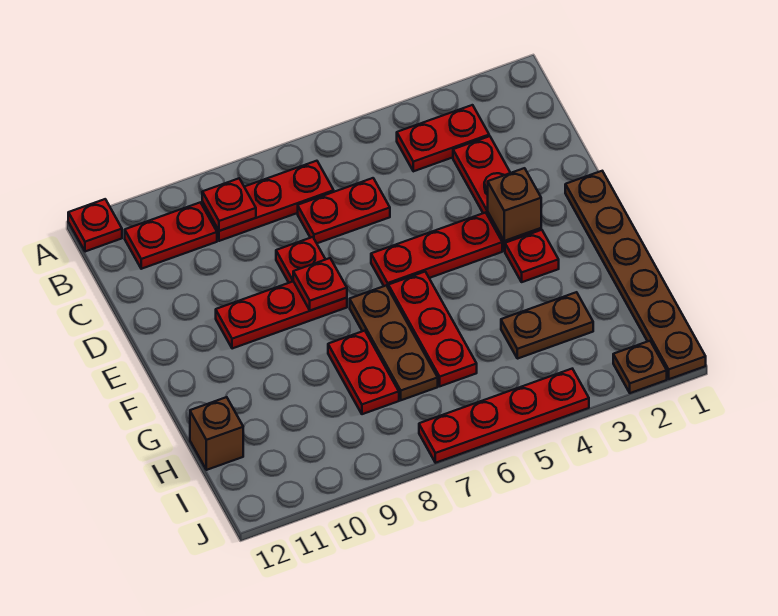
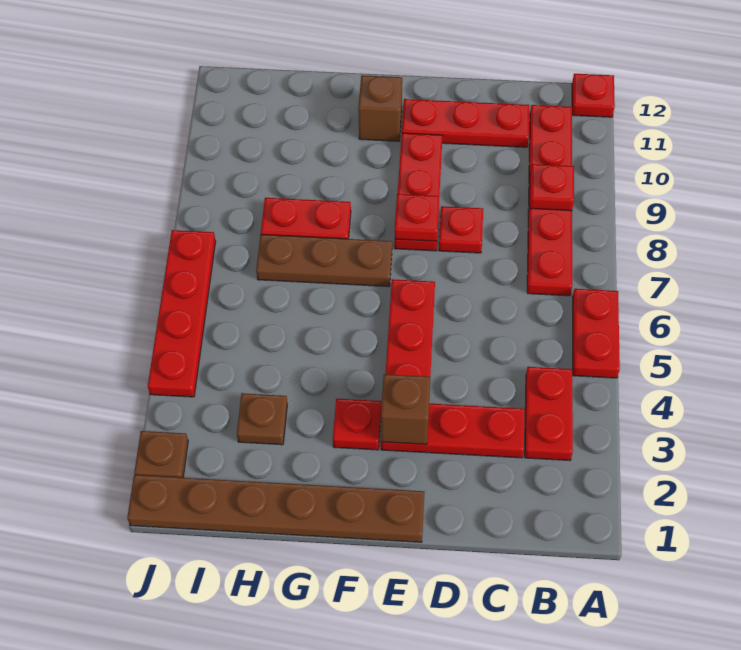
red 1x2 plate [298,178,390,243] -> red 1x2 plate moved to [573,289,620,378]
red 1x3 plate [388,272,477,386] -> red 1x3 plate moved to [402,99,529,147]
brown 1x2 plate [501,292,593,359] -> brown 1x1 plate [237,393,287,445]
brown 1x1 brick [190,397,243,470] -> brown 1x1 brick moved to [358,75,402,141]

